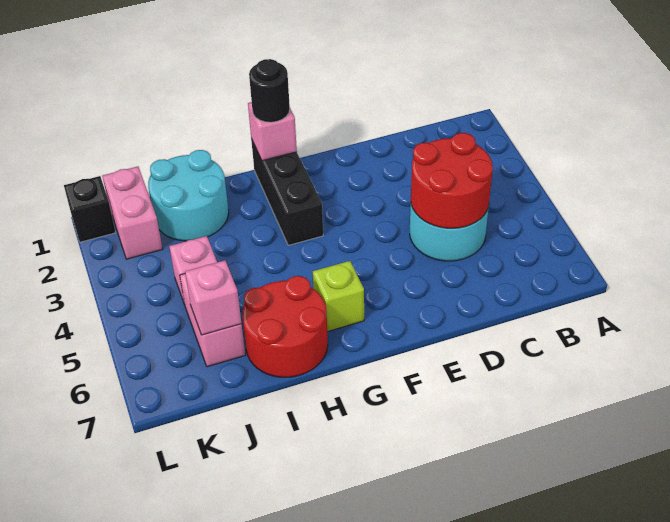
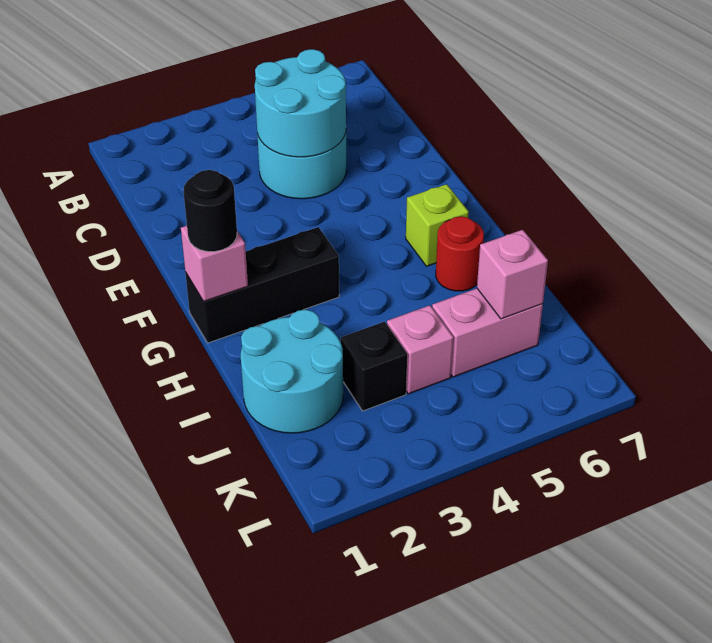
red 2x2 round brick [411,133,493,228] -> cyan 2x2 round brick [255,49,346,157]
red 2x2 round brick [242,276,328,377] -> red 1x1 round brick [436,216,484,291]
pink 1x2 brick [102,167,163,259] -> none
black 1x1 brick [64,176,116,242] -> black 1x1 brick moved to [341,322,407,411]

